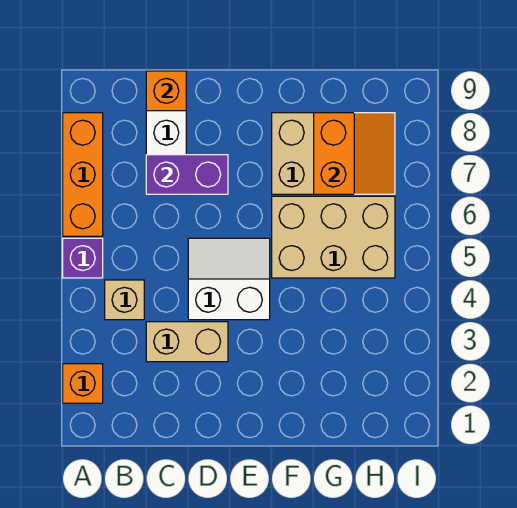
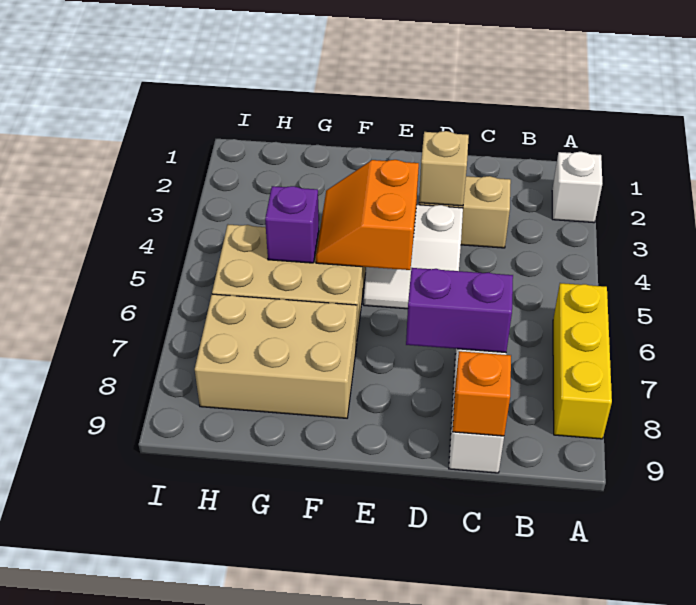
orange 1x1 brick [63,364,103,403] -> white 1x1 brick [552,152,602,223]
purple 1x1 brick [63,238,103,278] -> purple 1x1 brick moved to [265,186,319,263]
orange 1x3 brick [63,113,103,236] -> yellow 1x3 brick [553,283,612,439]
tan 1x1 brick [105,280,144,320] -> tan 1x1 brick moved to [419,131,469,206]
orange 2x2 slope [314,113,395,194] -> orange 2x2 slope moved to [316,160,419,270]

